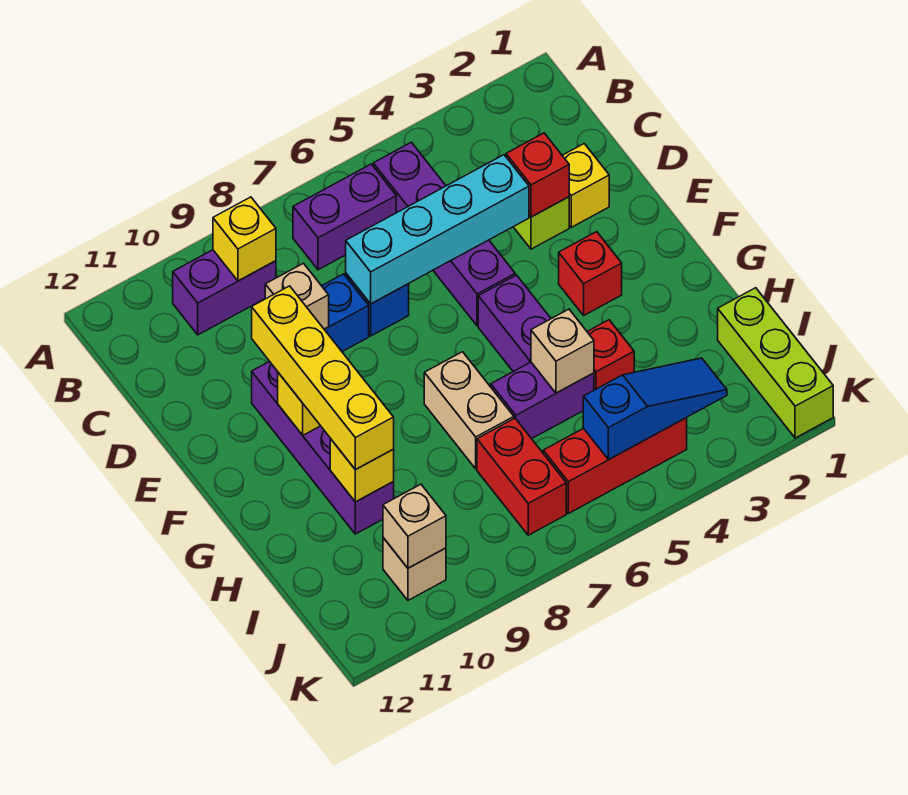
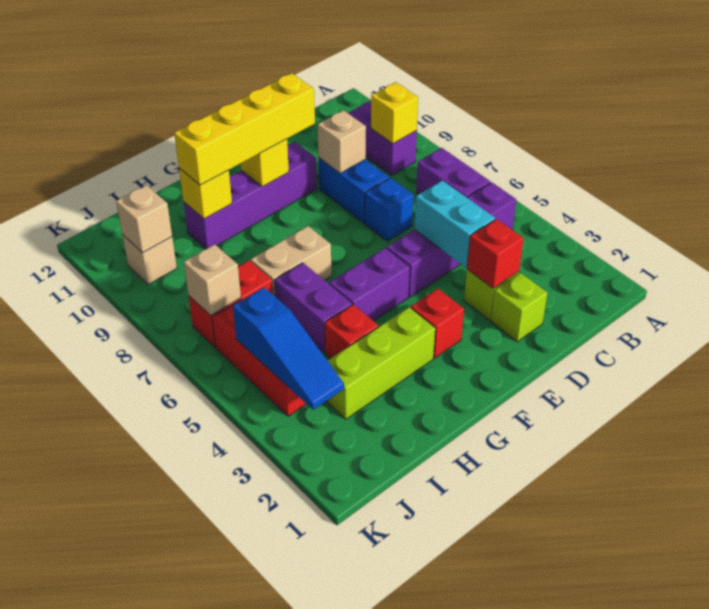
yellow 1x1 brick [562,144,609,227] -> lime 1x1 brick [491,273,547,342]
cyan 1x4 brick [346,155,529,304] -> cyan 1x2 brick [414,180,495,268]
tan 1x1 brick [531,309,594,393] -> tan 1x1 brick moved to [184,244,241,315]
lime 1x3 brick [718,288,833,438] -> lime 1x3 brick moved to [326,307,435,419]

